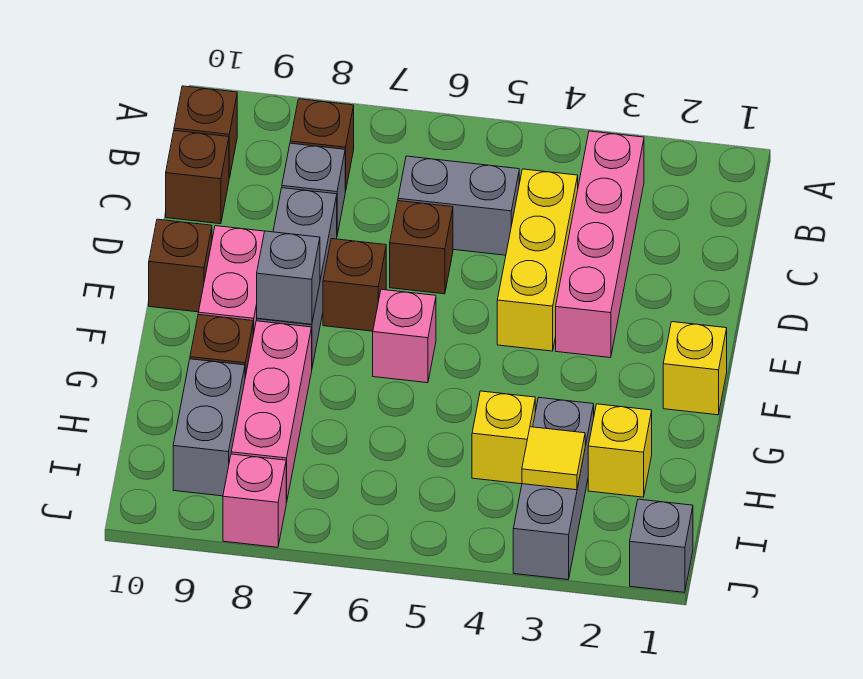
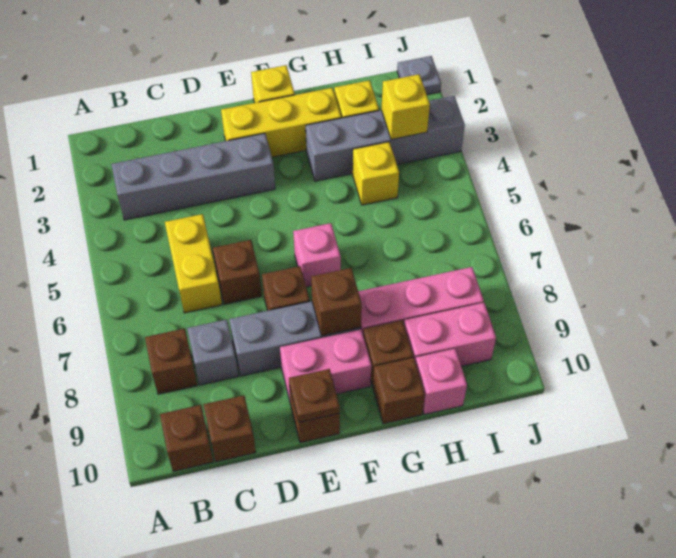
pink 1x4 brick [556,131,644,358] -> grey 1x4 brick [111,133,275,220]
yellow 1x3 brick [497,169,578,351] -> yellow 1x3 brick moved to [221,88,341,157]
grey 1x2 brick [398,156,519,255] -> yellow 1x2 brick [165,214,222,313]
none -> brown 1x1 plate [289,369,340,422]
grey 1x1 brick [257,231,320,324] -> brown 1x1 brick [311,268,362,336]
none -> brown 1x1 brick [373,358,425,424]
grey 1x3 brick [513,398,594,580] -> grey 1x4 brick [306,96,465,181]
grey 1x2 brick [173,359,245,496] -> pink 1x2 brick [404,303,496,366]
yellow 1x1 tile [522,427,585,490] -> yellow 1x1 brick [381,74,430,139]
grey 1x1 brick [630,499,693,592] -> grey 1x1 plate [397,56,441,95]
pink 1x1 brick [223,454,286,547] -> pink 1x1 brick moved to [415,349,467,415]

